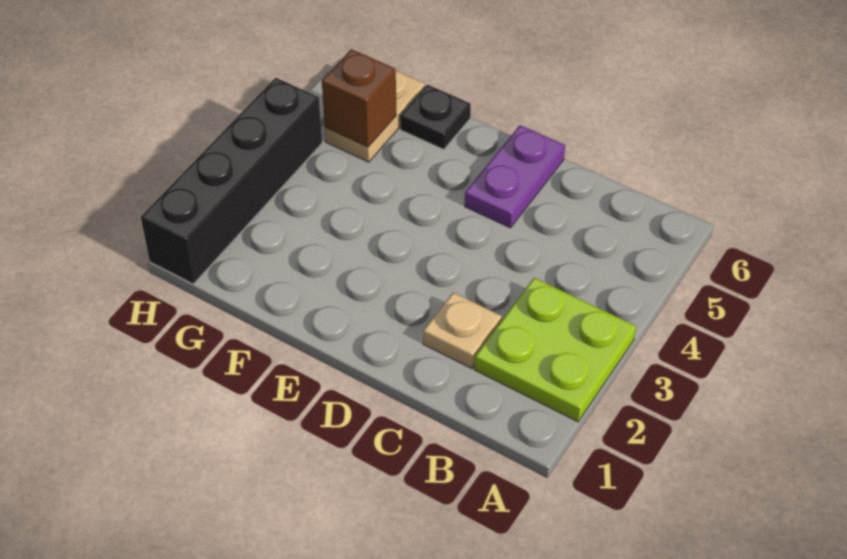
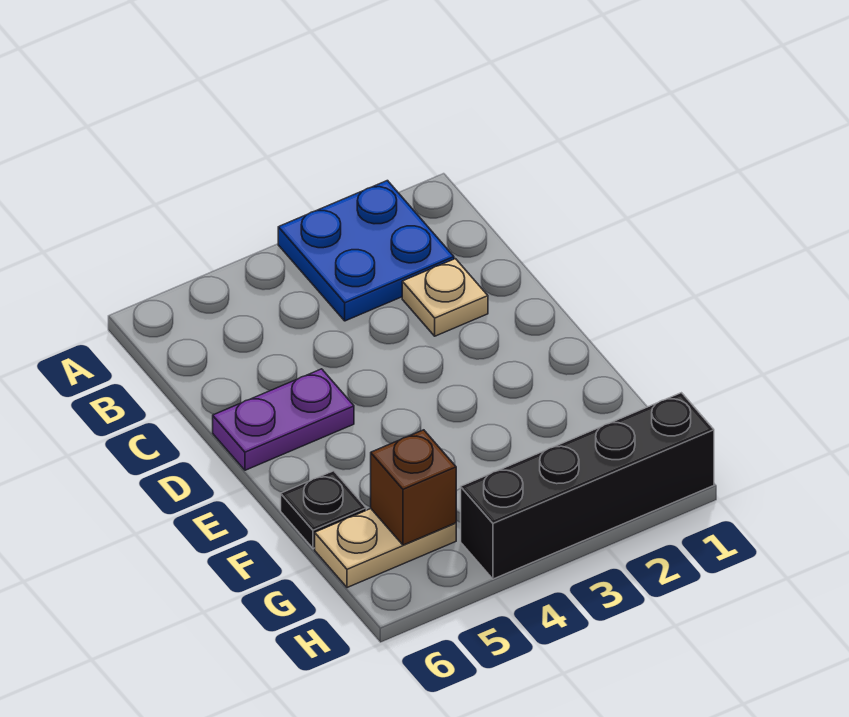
lime 2x2 plate [474,278,636,422] -> blue 2x2 plate [278,181,454,321]

